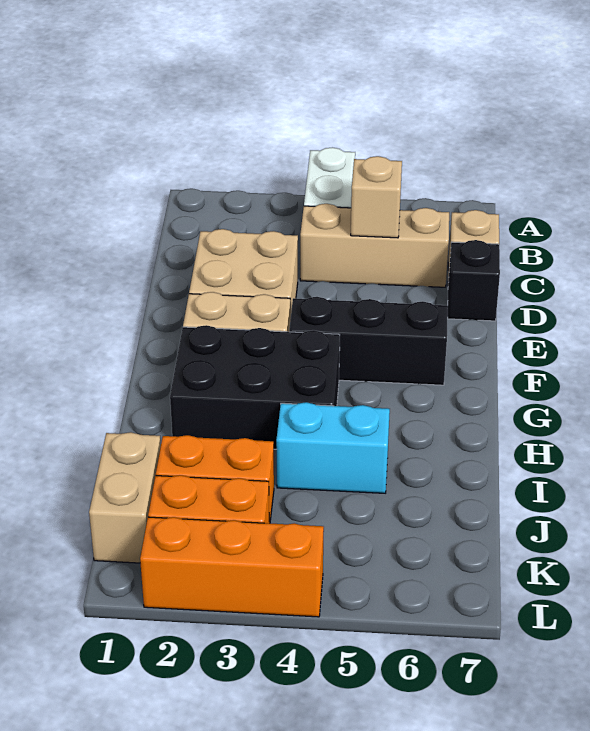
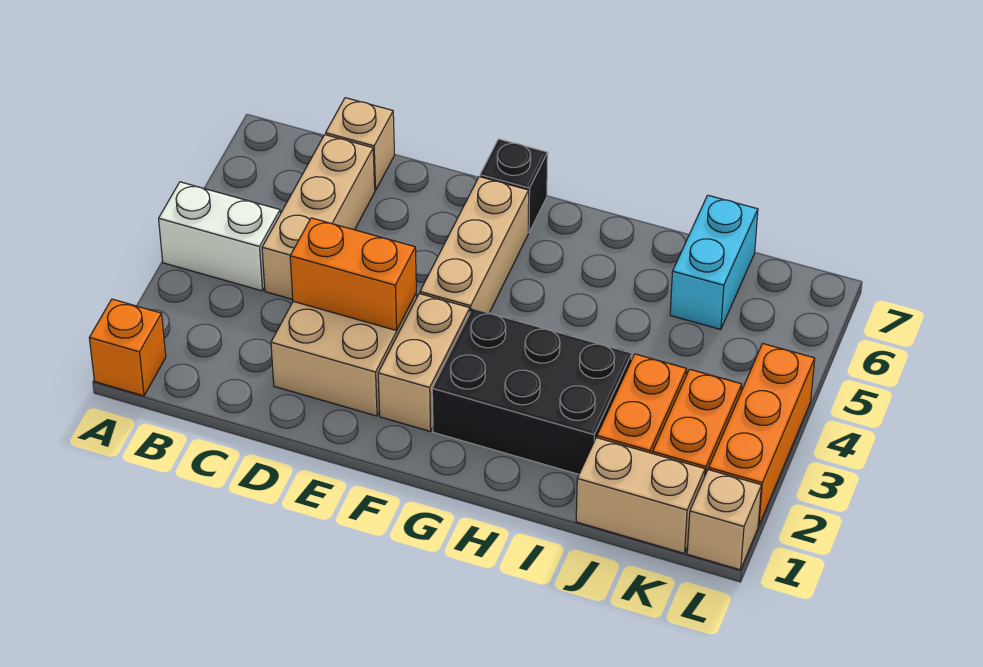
none -> orange 1x1 brick [89,299,166,396]
tan 1x1 brick [351,156,402,238] -> tan 1x1 brick moved to [687,470,761,570]
none -> orange 1x2 brick [290,218,416,331]
black 1x1 brick [448,240,500,321] -> black 1x1 brick moved to [480,139,548,233]
black 1x3 brick [289,297,448,385] -> tan 1x3 brick [420,177,529,313]
black 2x3 brick [170,325,340,449] -> black 2x3 brick turned to [432,309,632,474]
cyan 1x2 brick [276,402,390,493] -> cyan 1x2 brick moved to [670,195,758,330]

